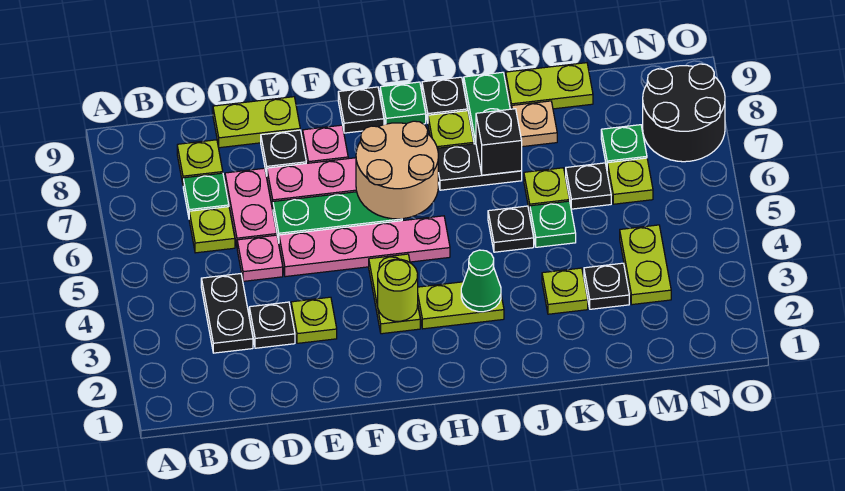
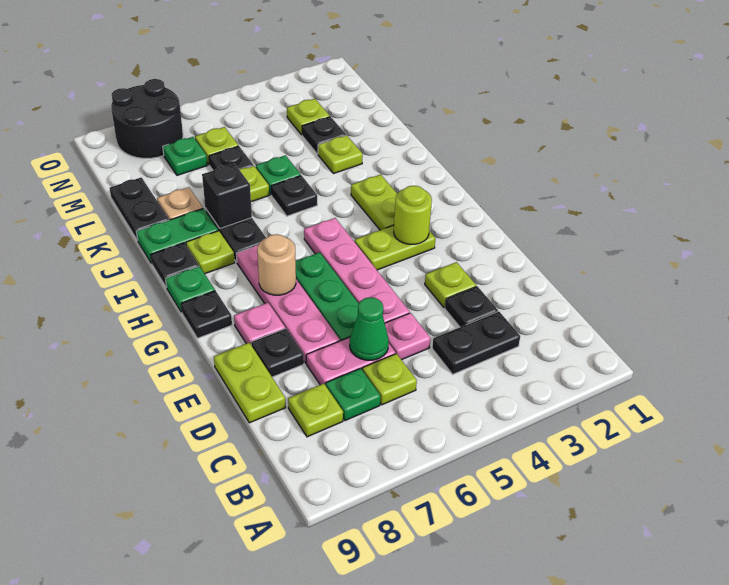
tan 2x2 round brick [356,121,438,219] -> tan 1x1 round brick [257,234,296,295]
green 1x1 cone [461,250,501,312] -> green 1x1 cone moved to [350,297,389,360]
lime 1x2 plate [506,63,593,109] -> black 1x2 plate [110,177,169,240]
lime 1x2 plate [620,225,671,305] -> lime 1x1 plate [287,99,330,135]

